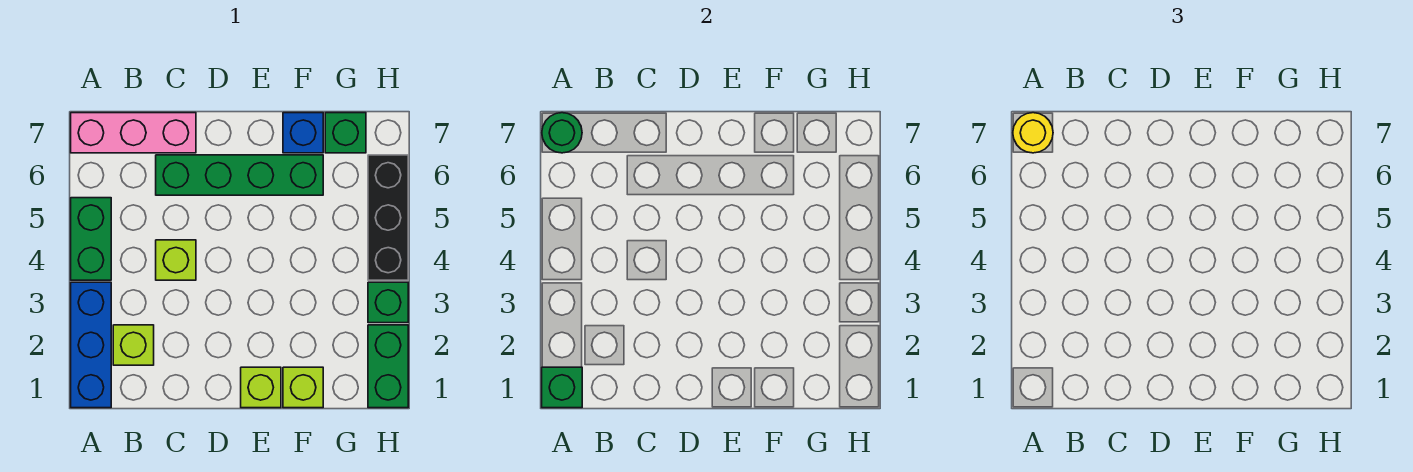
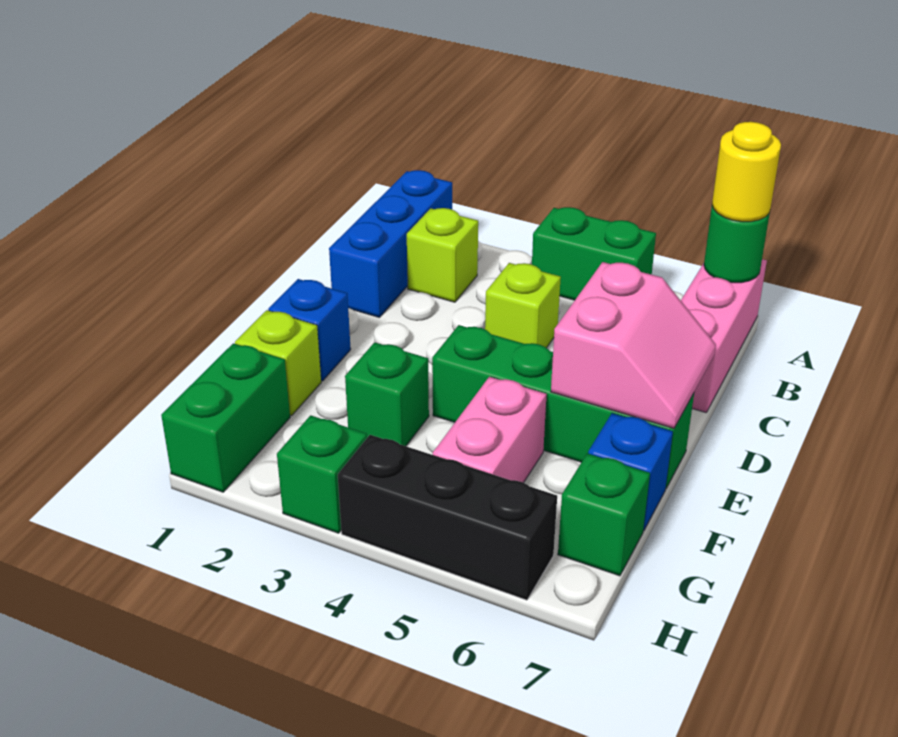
blue 1x3 brick [71,282,111,408] -> blue 1x3 brick turned to [329,170,452,317]
green 1x1 brick [542,367,582,408] -> green 1x1 brick moved to [345,342,429,446]
green 1x4 brick [156,155,323,195] -> green 1x4 brick turned to [432,325,694,488]
none -> pink 2x2 slope [551,262,716,429]
lime 1x1 brick [241,367,281,408] -> blue 1x1 brick [268,279,351,381]
none -> pink 1x2 brick [433,377,547,483]
green 1x2 brick [368,325,408,408] -> green 1x2 brick turned to [161,343,290,492]

